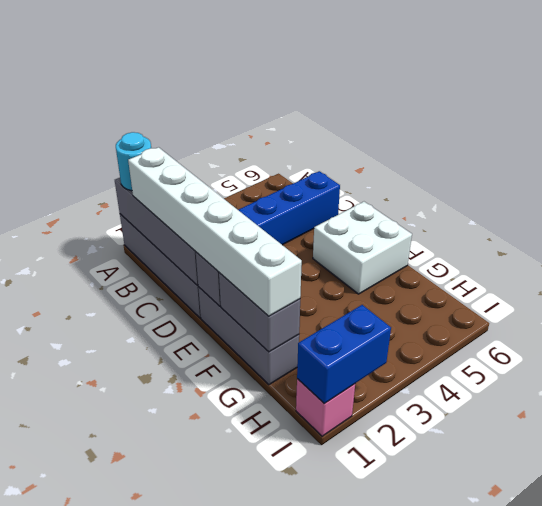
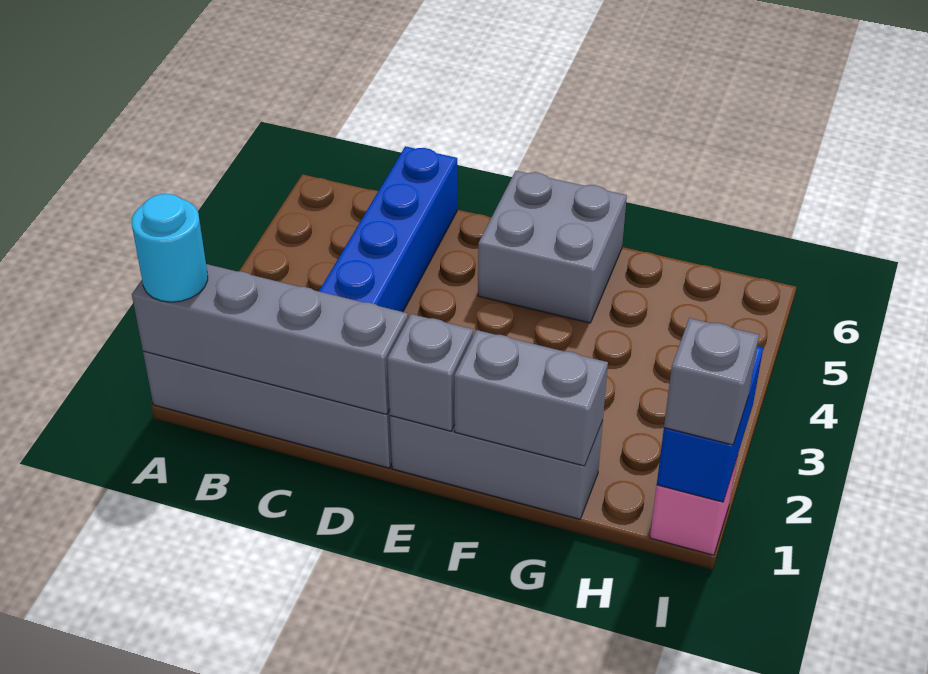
white 1x6 brick [128,147,302,316] -> none
white 2x2 brick [313,202,412,294] -> grey 2x2 brick [478,171,627,323]
none -> grey 1x1 brick [664,318,759,445]

